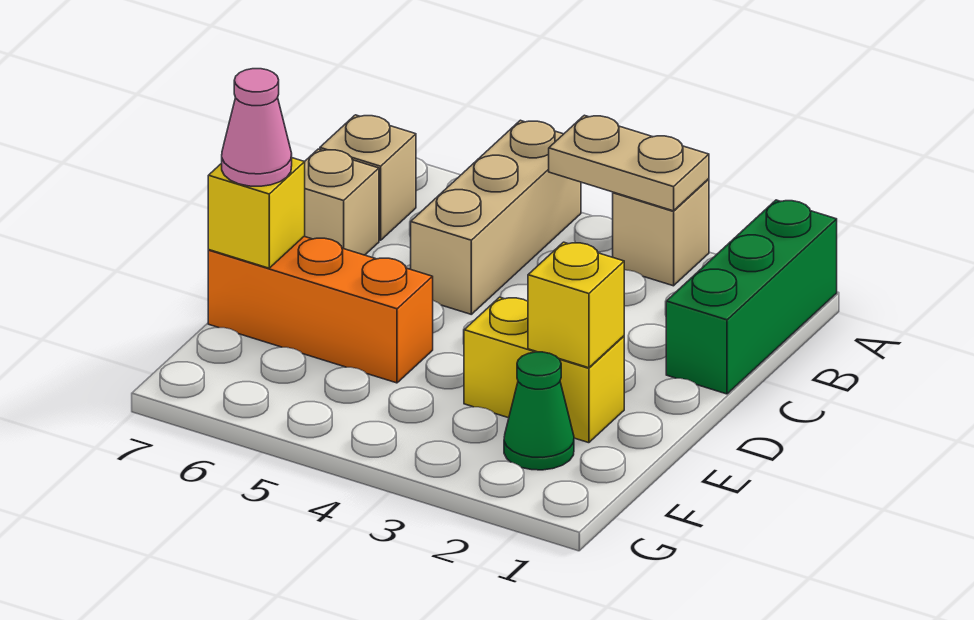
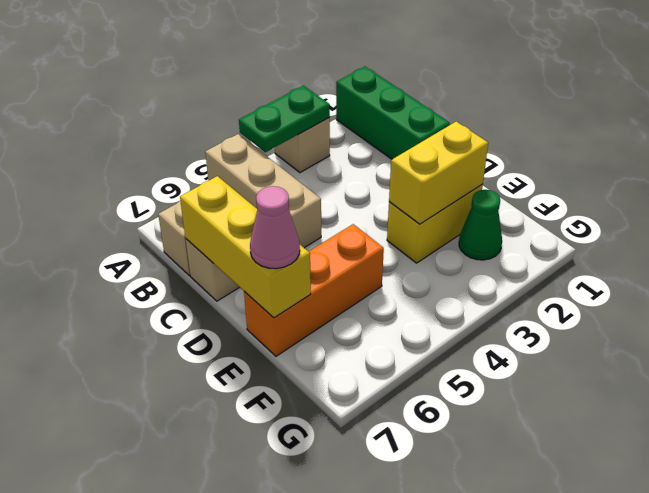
tan 1x2 plate [549,115,709,211] -> green 1x2 plate [239,86,330,152]
yellow 1x1 brick [528,242,624,368] -> yellow 1x2 brick [389,121,488,224]
yellow 1x1 brick [208,158,305,268] -> yellow 1x3 brick [180,176,311,318]

